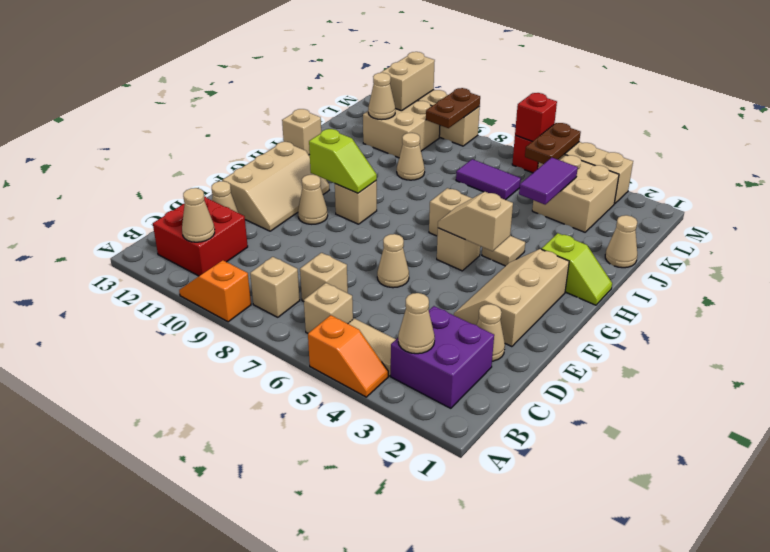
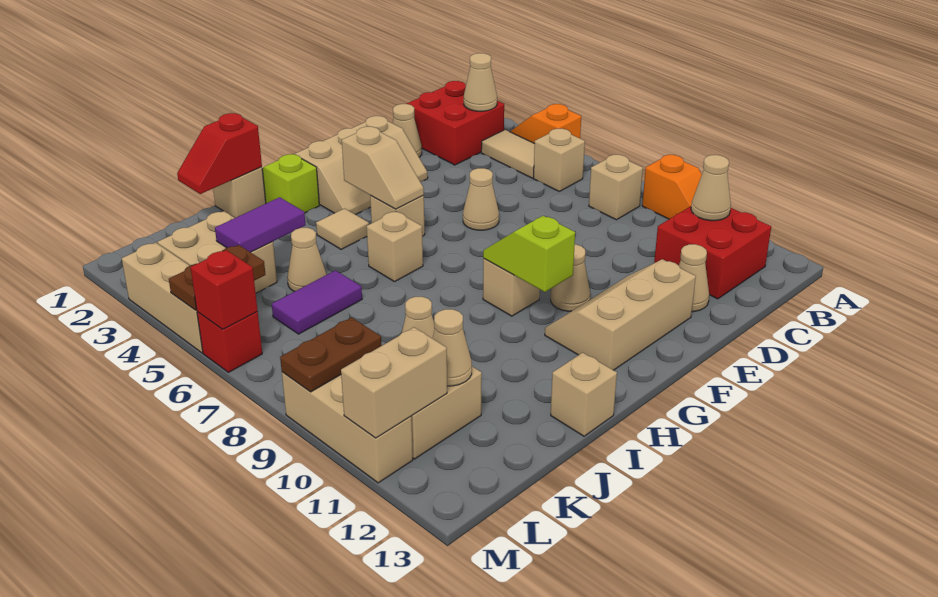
purple 2x2 brick [391,306,494,408] -> red 2x2 brick [407,81,504,165]
tan 1x1 brick [300,253,348,301] -> tan 1x1 brick moved to [213,167,266,218]
none -> red 1x2 slope [177,113,262,194]
tan 1x1 cone [605,215,637,268] -> tan 1x1 cone moved to [287,228,327,292]
purple 1x2 tile [456,159,521,200] -> purple 1x2 tile turned to [272,270,362,334]

